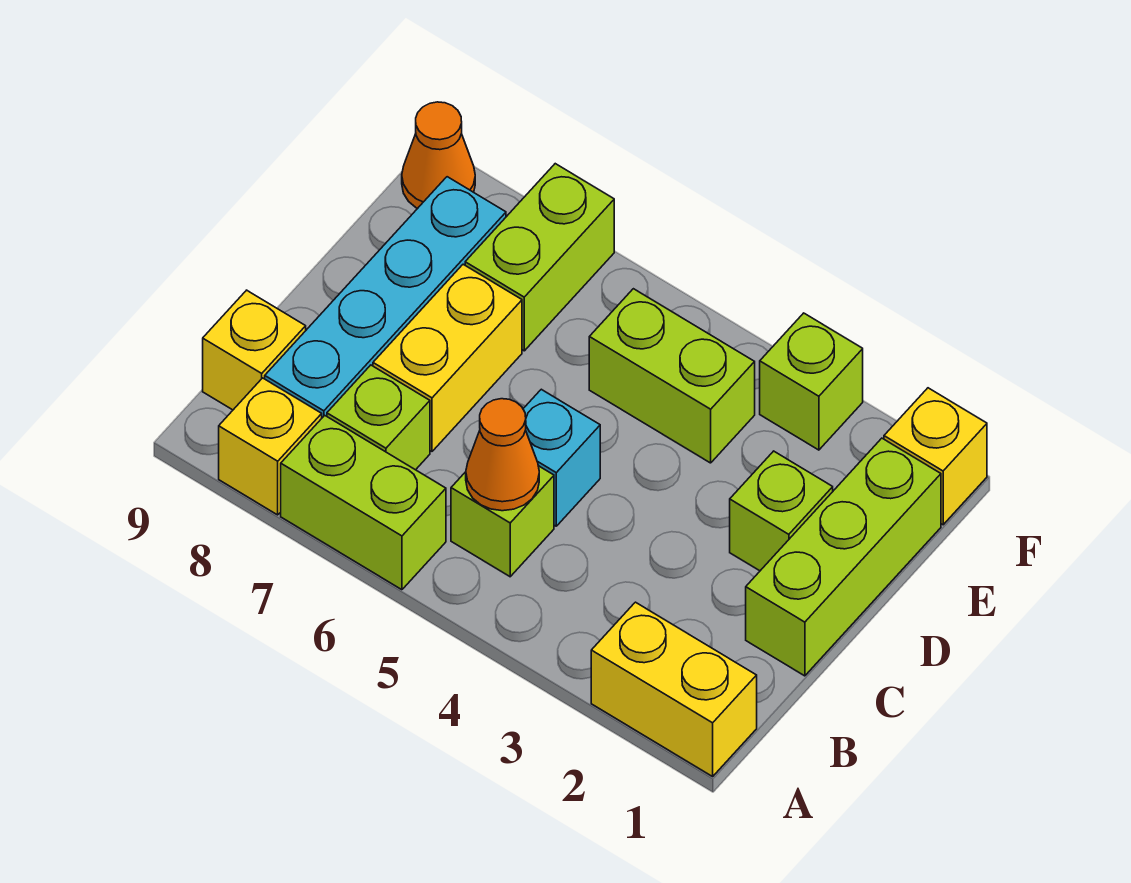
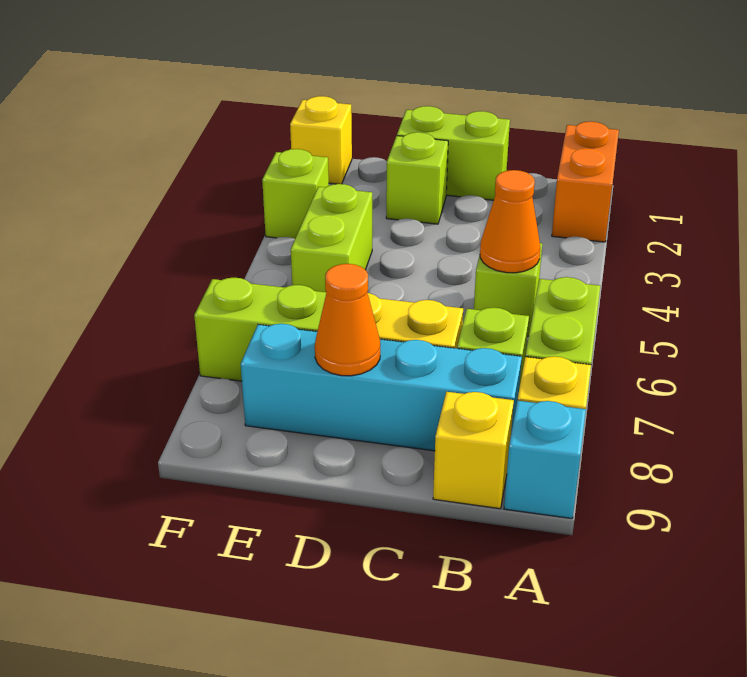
yellow 1x2 brick [591,602,757,776] -> orange 1x2 brick [552,122,619,242]
lime 1x3 brick [746,438,941,676] -> lime 1x2 brick [397,106,510,200]
cyan 1x1 brick [523,389,600,526] -> cyan 1x1 brick moved to [504,401,586,519]
orange 1x1 cone [402,102,475,209] -> orange 1x1 cone moved to [315,264,380,376]

